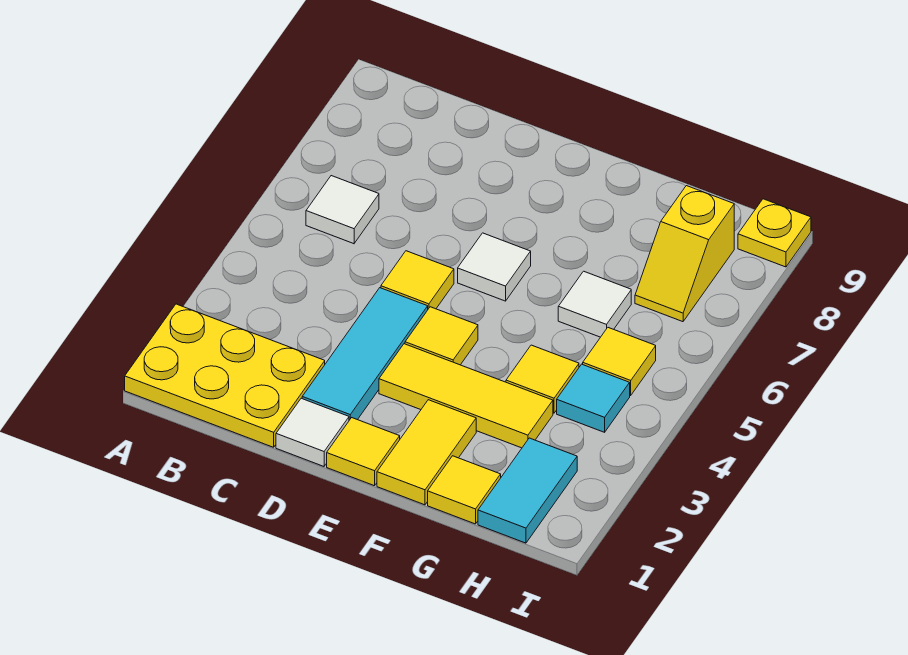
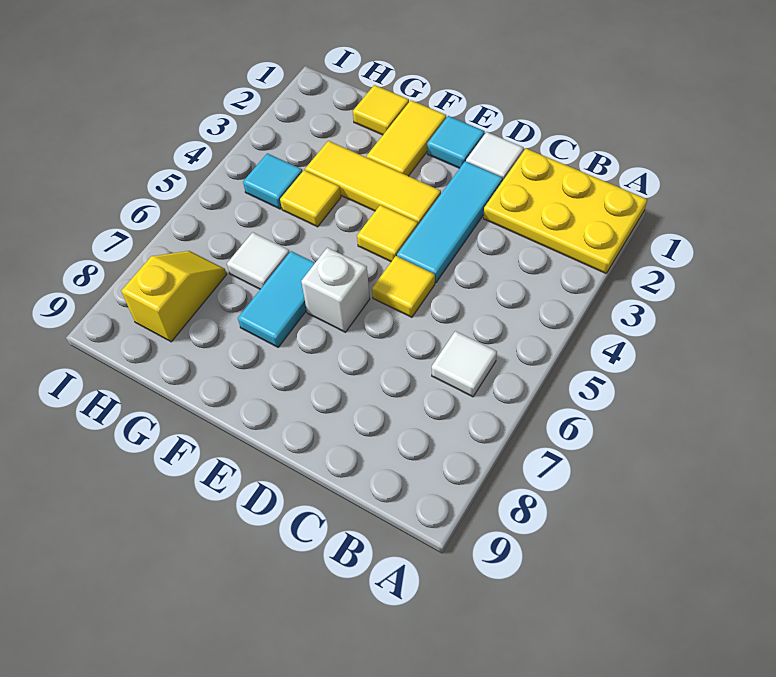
yellow 1x1 tile [327,418,400,486] -> cyan 1x1 tile [427,116,485,168]
white 1x1 tile [458,233,531,301] -> white 1x1 brick [301,248,370,332]
cyan 1x2 tile [478,438,577,543] -> cyan 1x2 tile moved to [238,251,315,347]
yellow 1x1 tile [583,328,656,395] -> none
yellow 1x1 plate [738,199,811,267] -> none

